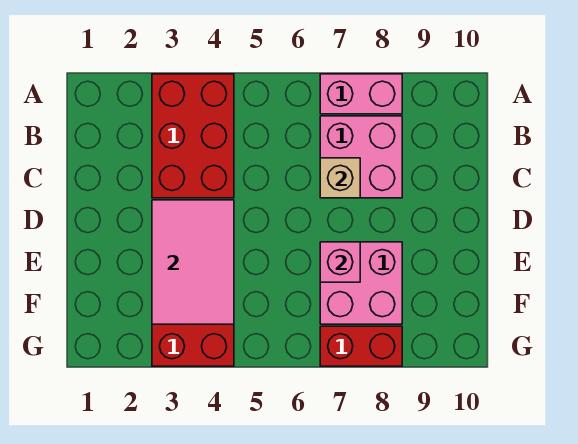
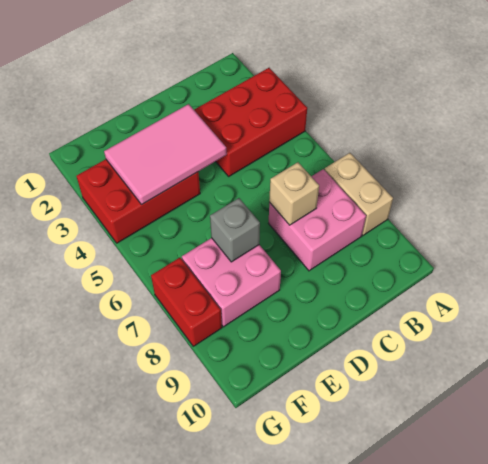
pink 1x2 brick [320,74,402,114] -> tan 1x2 brick [324,153,393,235]
pink 1x1 brick [320,242,360,282] -> grey 1x1 brick [210,198,260,262]

